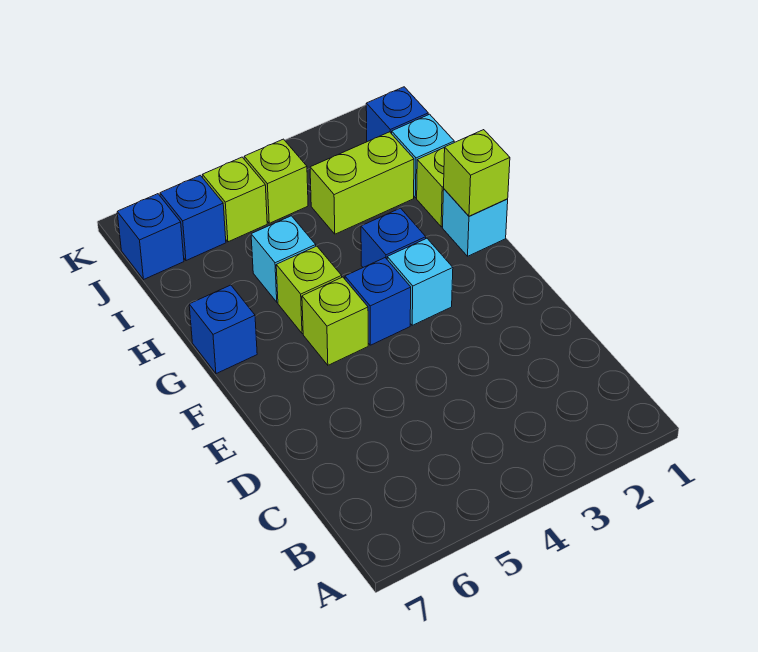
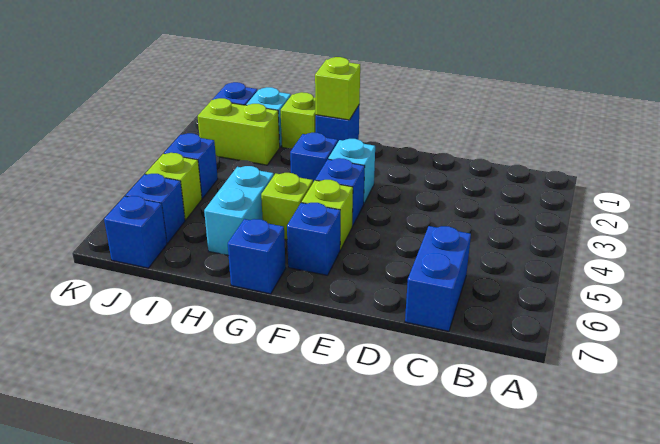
none -> blue 1x2 brick [405,226,471,331]
none -> blue 1x1 brick [287,203,340,275]
cyan 1x1 brick [443,189,508,256] -> blue 1x1 brick [316,106,359,141]
cyan 1x1 brick [251,216,316,302] -> cyan 1x2 brick [204,166,274,255]
lime 1x2 brick [310,132,414,234] -> lime 1x2 brick turned to [198,98,280,165]
lime 1x1 brick [244,139,308,223] -> blue 1x1 brick [164,133,218,198]

